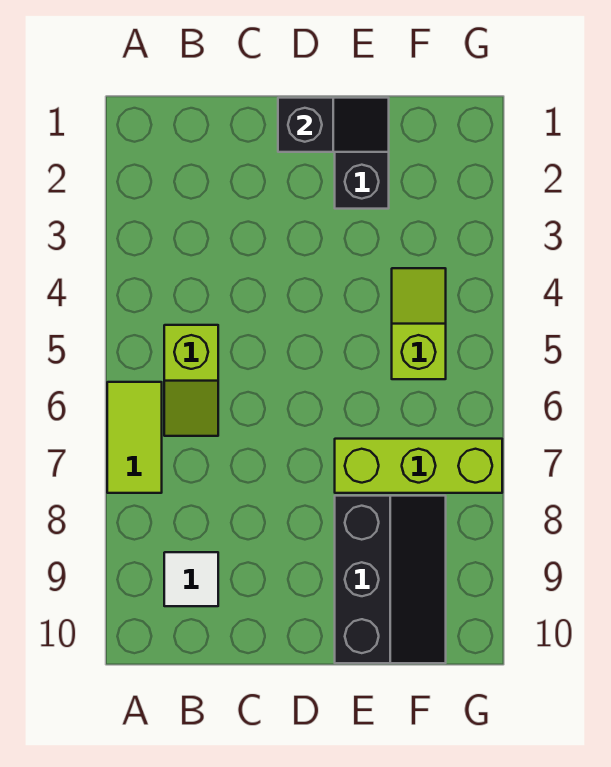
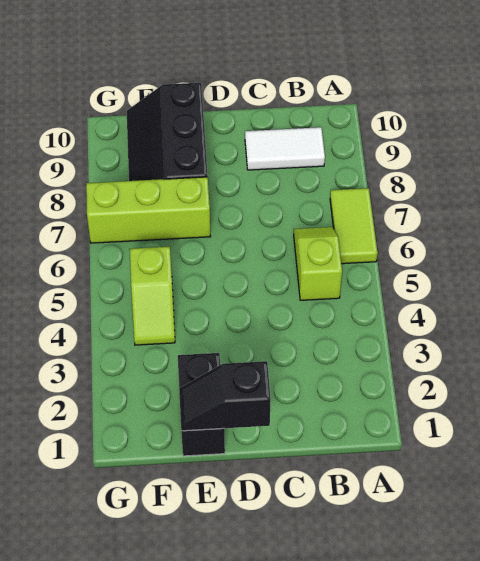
white 1x1 tile [164,552,218,606] -> white 1x2 tile [245,127,325,170]

